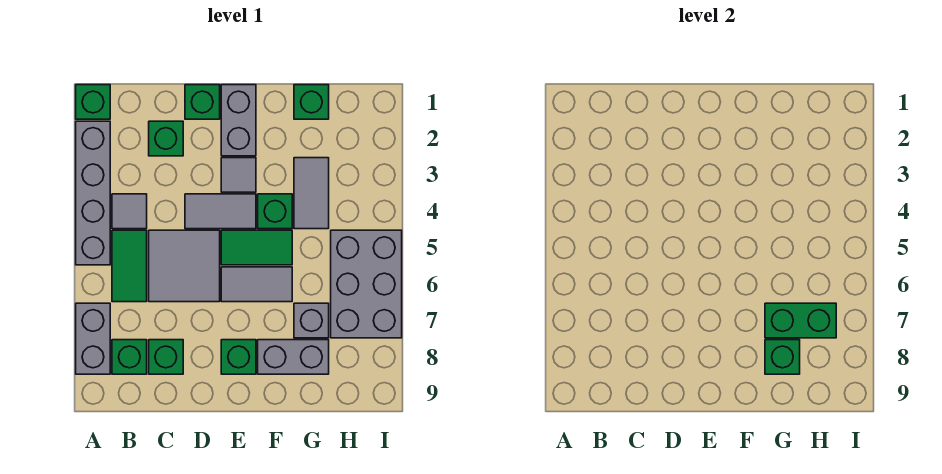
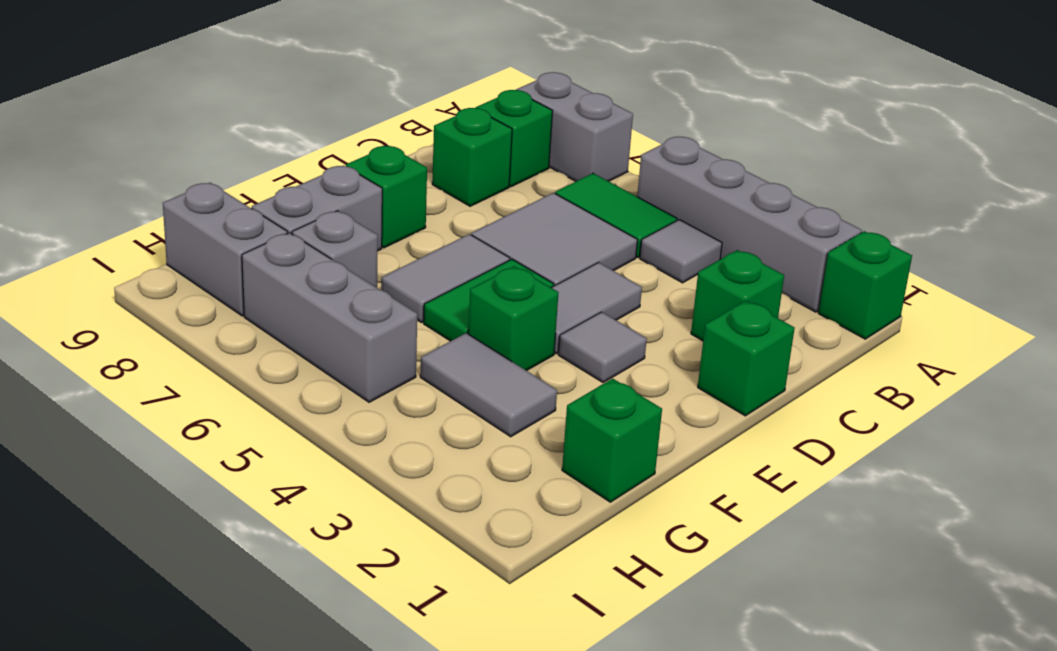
grey 1x2 brick [221,85,256,156] -> grey 1x2 brick moved to [163,183,288,316]
green 1x2 brick [765,303,836,338] -> none
green 1x1 brick [765,340,800,374] -> none
grey 2x3 brick [331,230,402,338] -> grey 1x3 brick [242,233,417,402]

